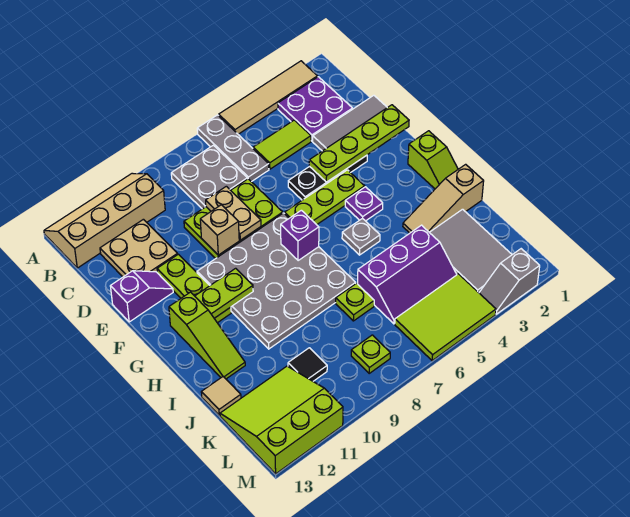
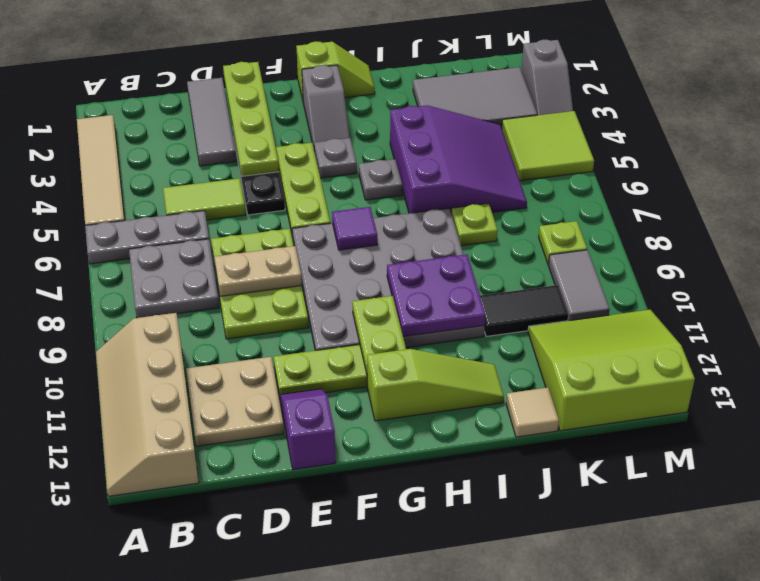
purple 2x2 plate [278,77,353,141] -> purple 2x2 plate moved to [387,254,486,337]
lime 1x2 tile [253,120,311,169] -> lime 1x2 tile turned to [163,178,246,220]
tan 1x1 brick [200,205,239,255] -> none
none -> grey 1x2 slope [302,65,350,152]
purple 1x1 plate [345,187,383,221] -> grey 1x1 plate [314,138,357,178]
purple 1x1 brick [281,210,319,260] -> purple 1x1 tile [332,207,377,250]
tan 1x3 slope [403,164,484,233] -> none
purple 2x3 slope [358,225,457,324] -> purple 3x3 slope [390,105,527,213]
black 1x1 tile [288,348,327,381] -> black 1x2 tile [480,285,568,336]
lime 3x3 slope [220,366,343,474] -> lime 3x3 slope turned to [528,310,695,431]
lime 2x3 tile [395,274,496,361] -> lime 2x2 tile [502,111,594,181]
none -> grey 1x2 tile [548,250,610,321]

